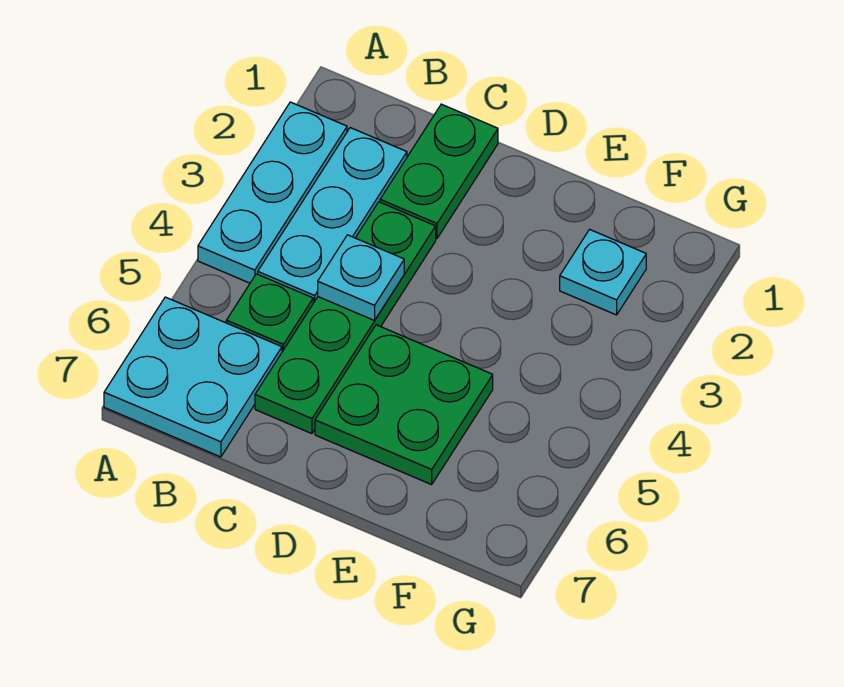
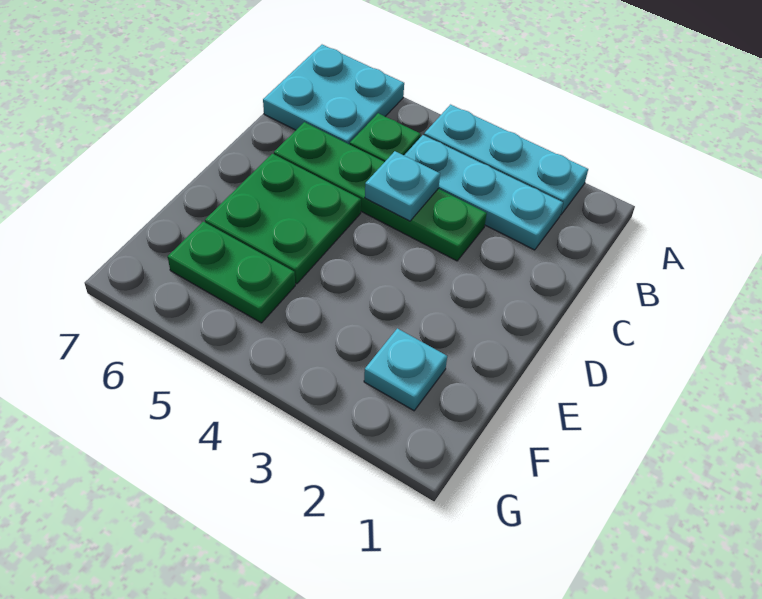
green 1x2 plate [380,104,498,239] -> green 1x2 plate moved to [168,222,295,323]

